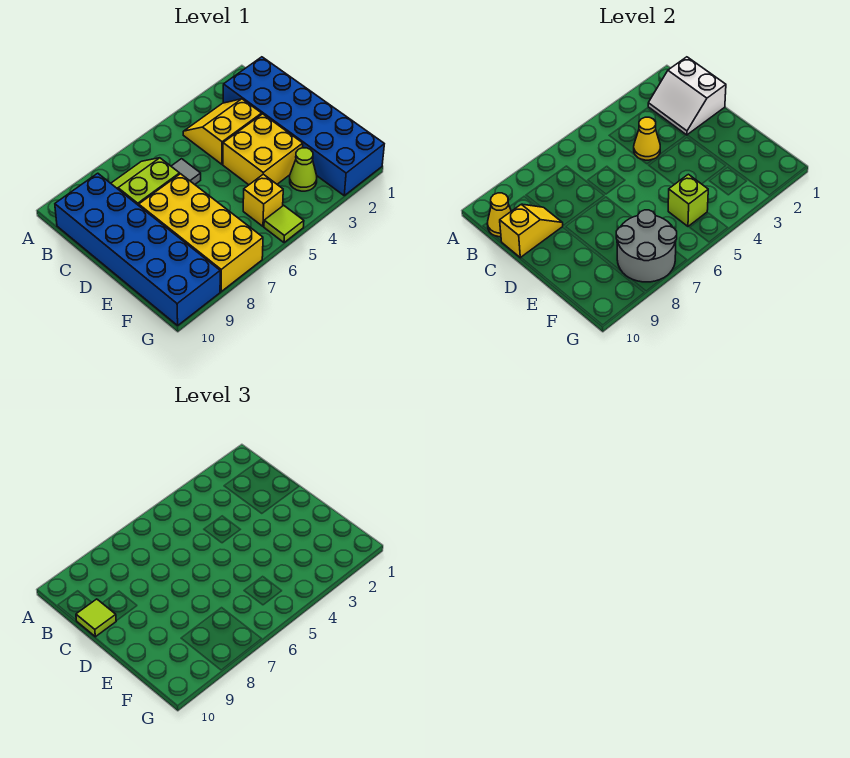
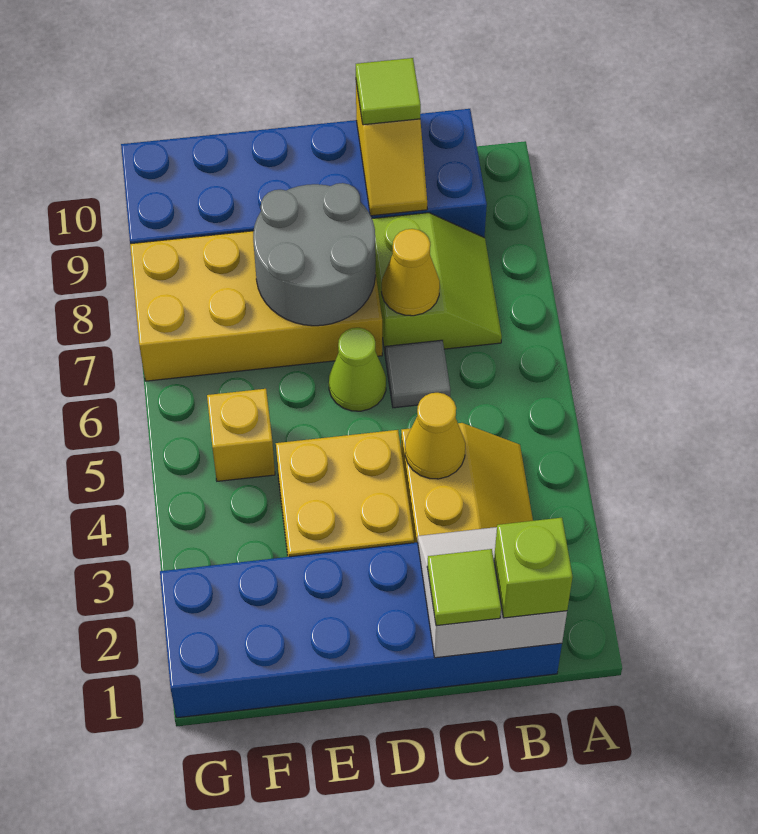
yellow 1x1 cone [487,193,511,237] -> yellow 1x1 cone moved to [382,229,440,316]
lime 1x1 cone [290,148,317,191] -> lime 1x1 cone moved to [329,328,386,411]
lime 1x1 brick [668,174,708,226] -> lime 1x1 brick moved to [494,518,573,618]
grey 2x2 round brick [616,210,677,282] -> grey 2x2 round brick moved to [253,183,375,326]
lime 1x1 tile [264,205,304,243] -> lime 1x1 tile moved to [427,549,501,626]

